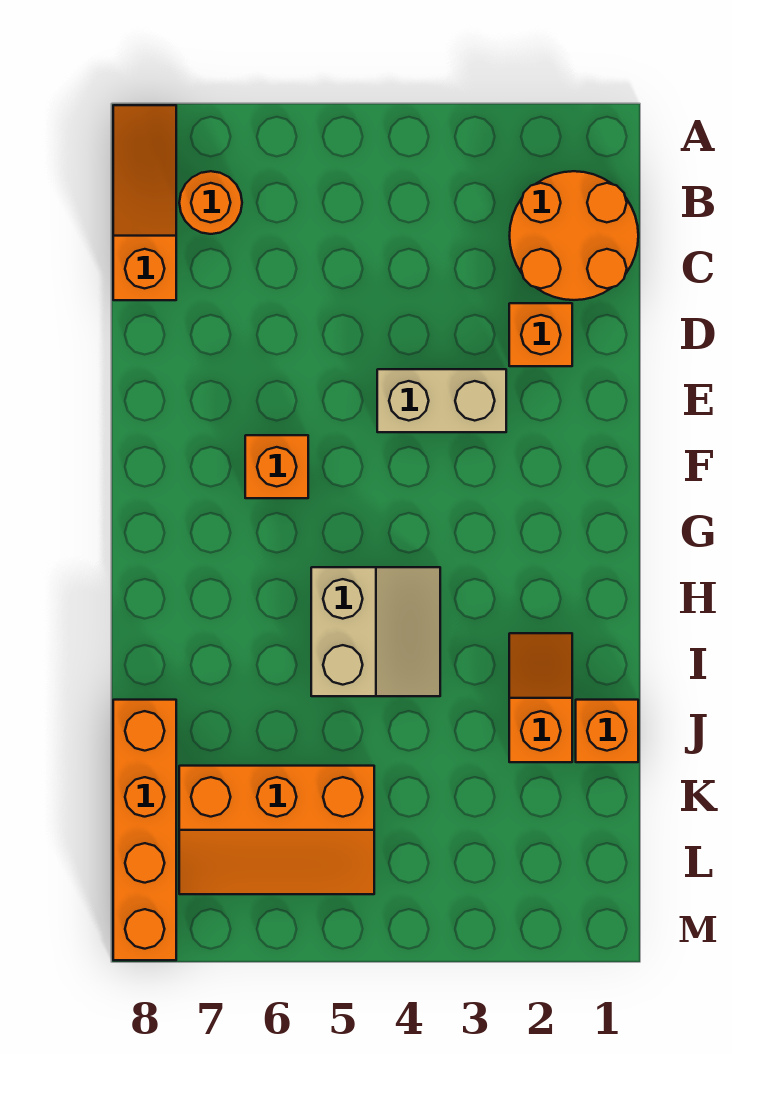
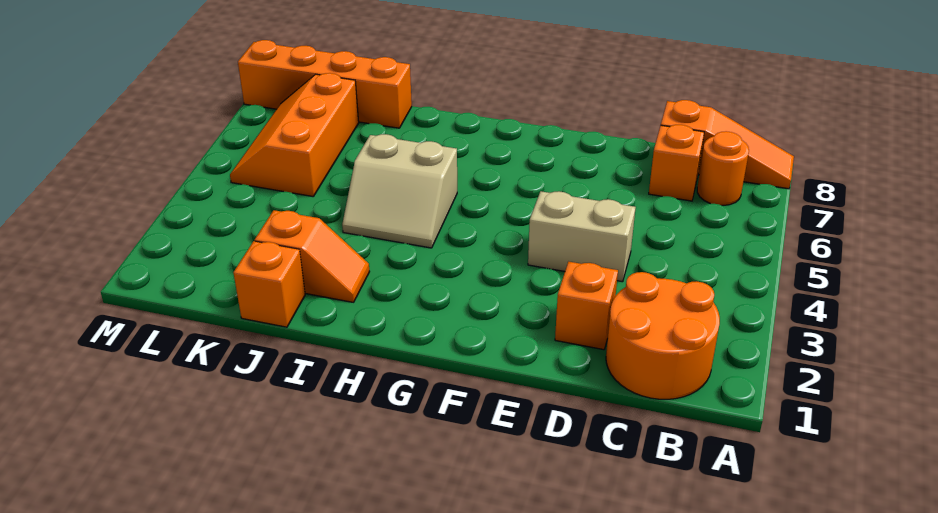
tan 1x2 brick [377,369,506,432] -> tan 1x2 brick turned to [528,191,636,282]
orange 1x1 brick [245,435,308,498] -> orange 1x1 brick moved to [649,125,704,201]

